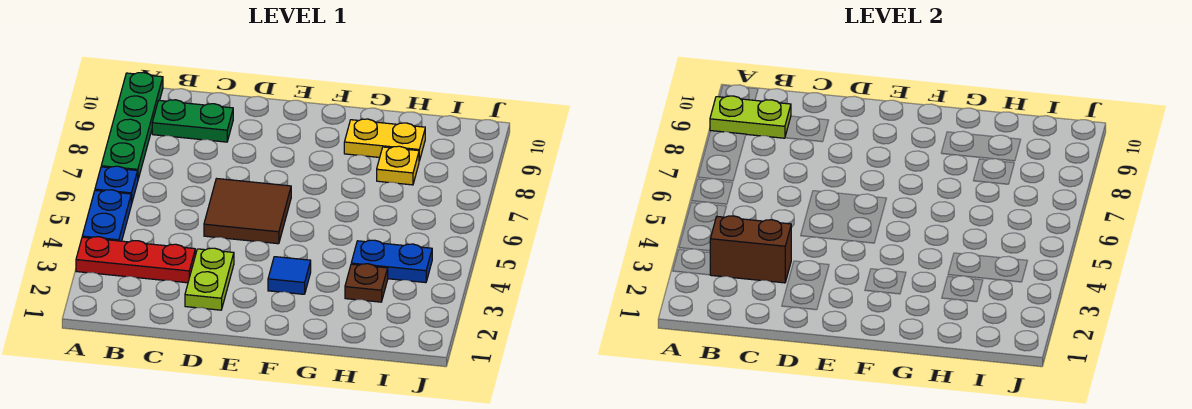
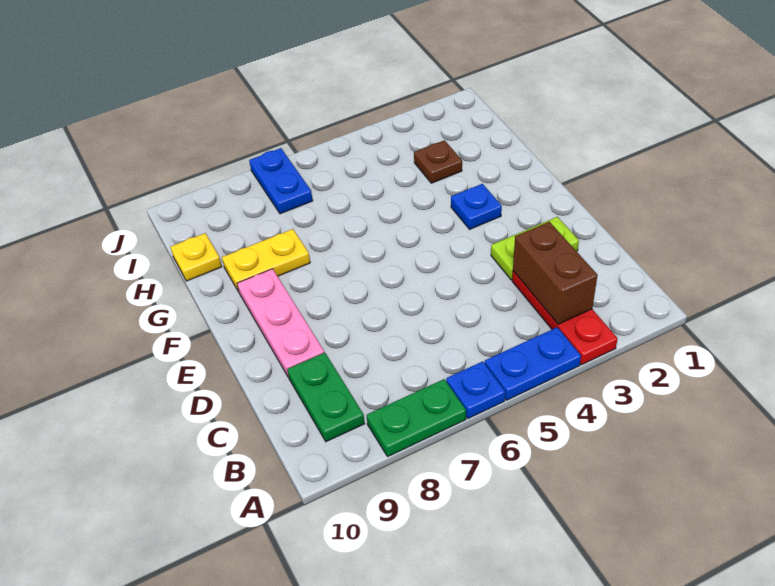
green 1x4 plate [101,72,163,179] -> green 1x2 plate [367,379,466,456]
lime 1x2 plate [710,96,791,138] -> none
brown 2x2 tile [204,179,291,244] -> none
none -> pink 1x3 plate [237,269,324,377]
blue 1x1 tile [268,257,311,294] -> blue 1x1 plate [451,184,502,229]
yellow 1x2 plate [344,119,425,161] -> yellow 1x2 plate turned to [222,229,310,292]
blue 1x2 plate [351,240,432,283] -> blue 1x2 plate moved to [249,148,313,214]
yellow 1x1 plate [377,146,419,185] -> yellow 1x1 plate moved to [171,233,222,281]

